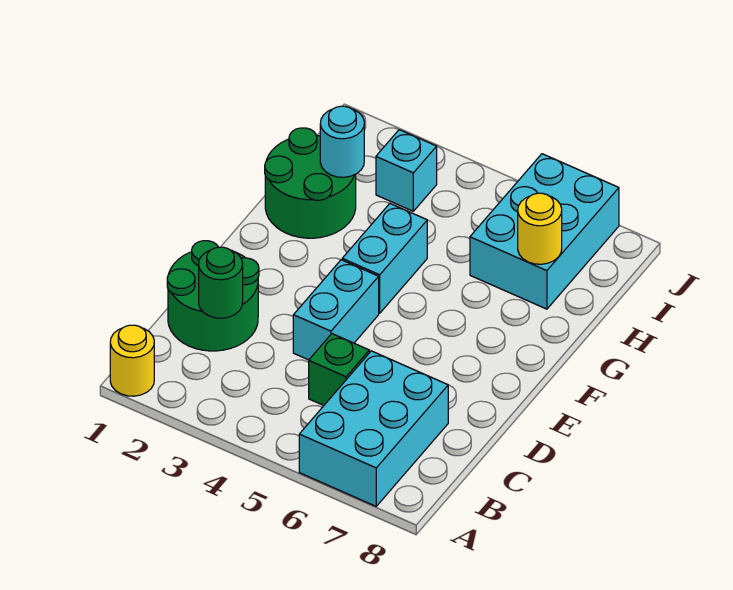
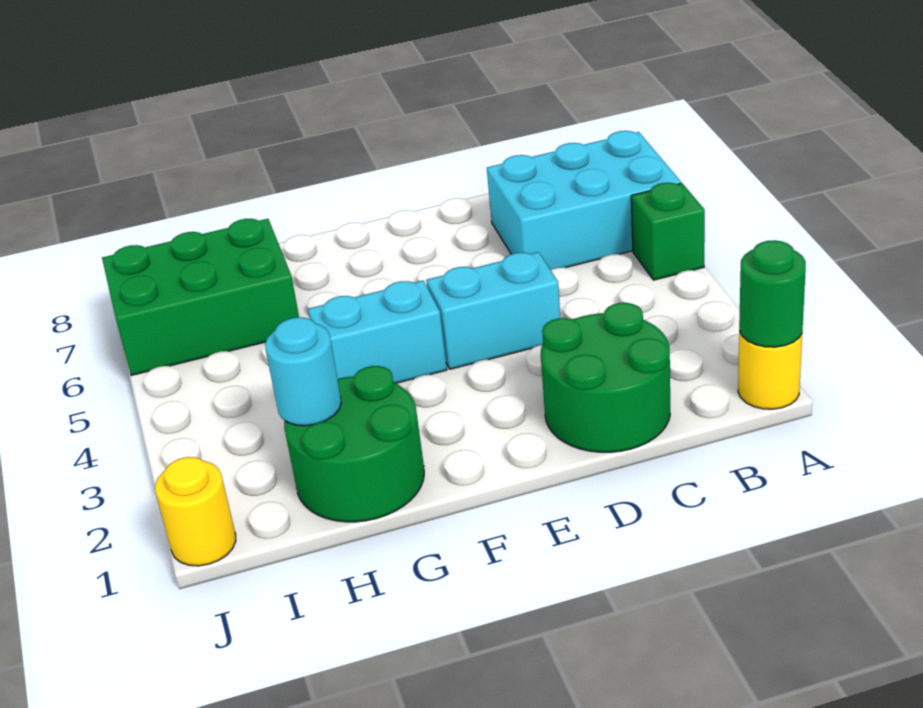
green 1x1 round brick [199,247,243,318] -> green 1x1 round brick moved to [739,240,806,347]
green 1x1 brick [309,334,369,405] -> green 1x1 brick moved to [631,183,705,280]
cyan 2x3 brick [470,154,619,309] -> green 2x3 brick [102,219,299,375]
yellow 1x1 round brick [518,193,562,264] -> yellow 1x1 round brick moved to [155,457,236,566]
cyan 1x1 brick [376,130,437,211] -> none

